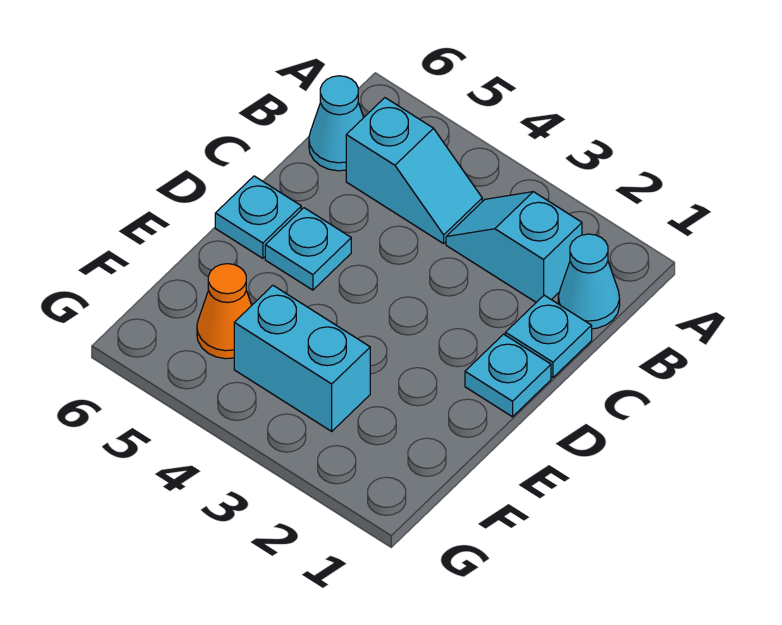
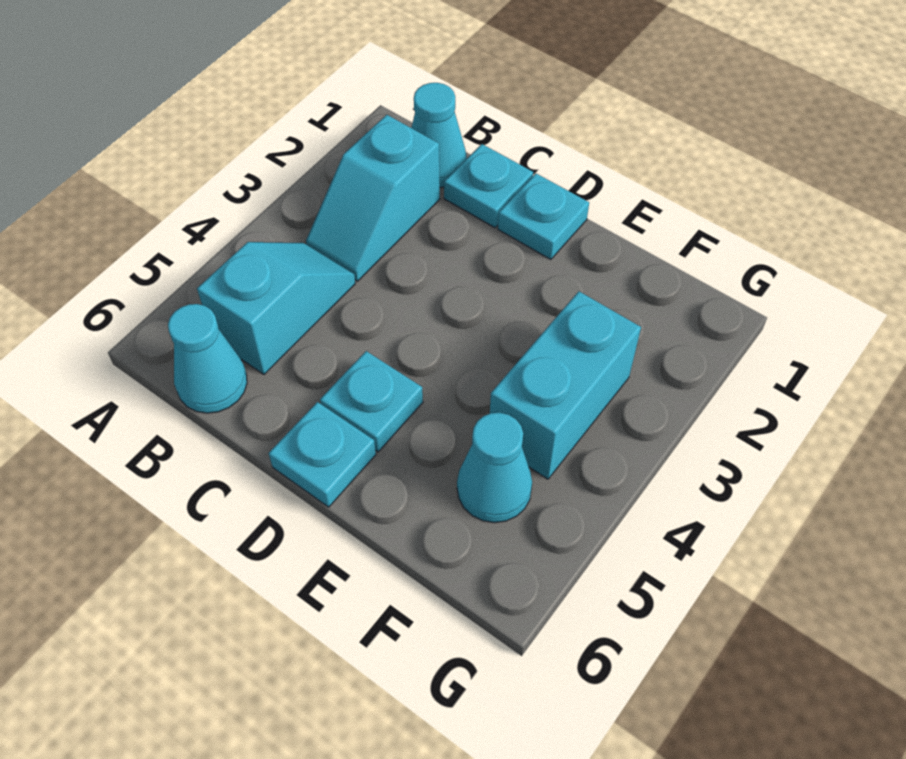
orange 1x1 cone [197,264,252,359] -> cyan 1x1 cone [457,413,532,523]

